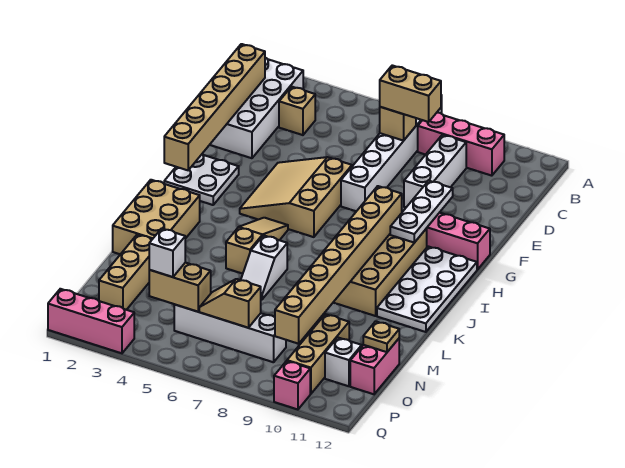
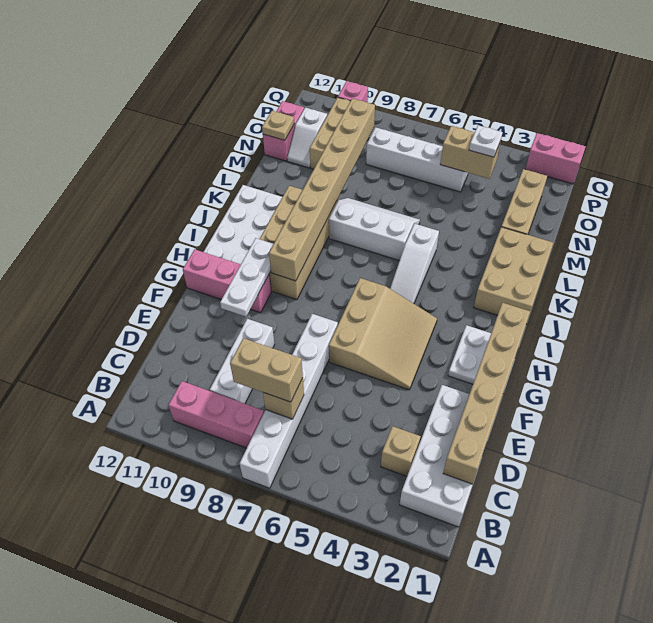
tan 1x3 slope [226,218,288,274] -> white 1x3 slope [390,224,439,304]
white 1x2 slope [241,235,287,299] -> white 2x3 slope [329,198,420,261]
white 1x1 brick [149,228,185,277] -> white 1x1 plate [469,125,503,157]
tan 1x2 slope [199,279,261,328] -> none
pink 1x3 brick [48,289,134,353] -> pink 1x2 brick [525,133,586,184]

